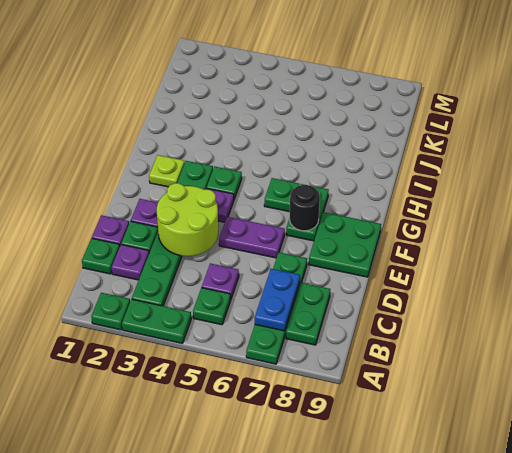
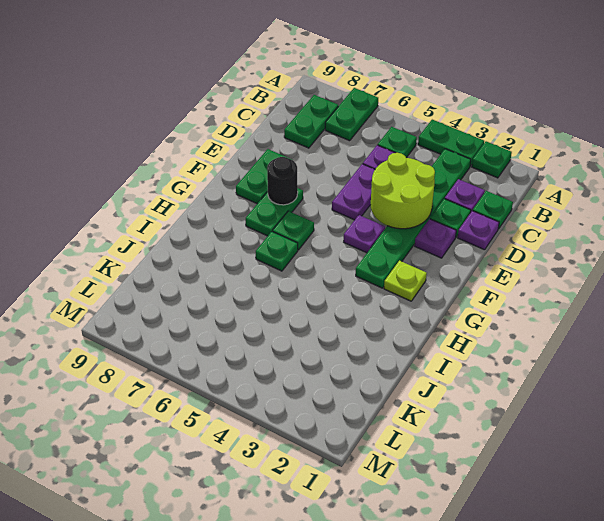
green 1x4 plate [246,252,307,364] -> green 1x2 plate [325,88,378,141]
blue 1x2 plate [255,269,300,331] -> none
purple 1x2 plate [219,217,285,258] -> purple 1x2 plate turned to [332,164,375,220]
green 2x2 plate [309,212,381,277] -> green 1x2 plate [236,149,292,204]
green 1x1 plate [206,167,242,199] -> green 1x1 plate moved to [256,231,298,271]

